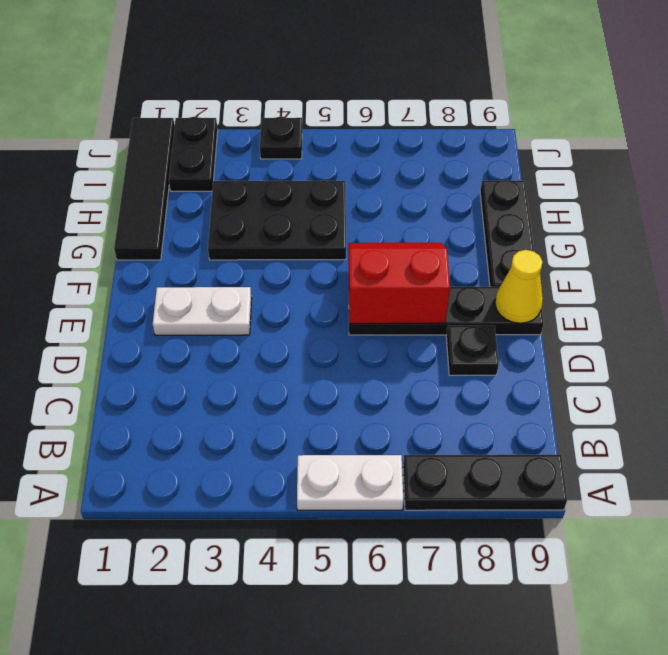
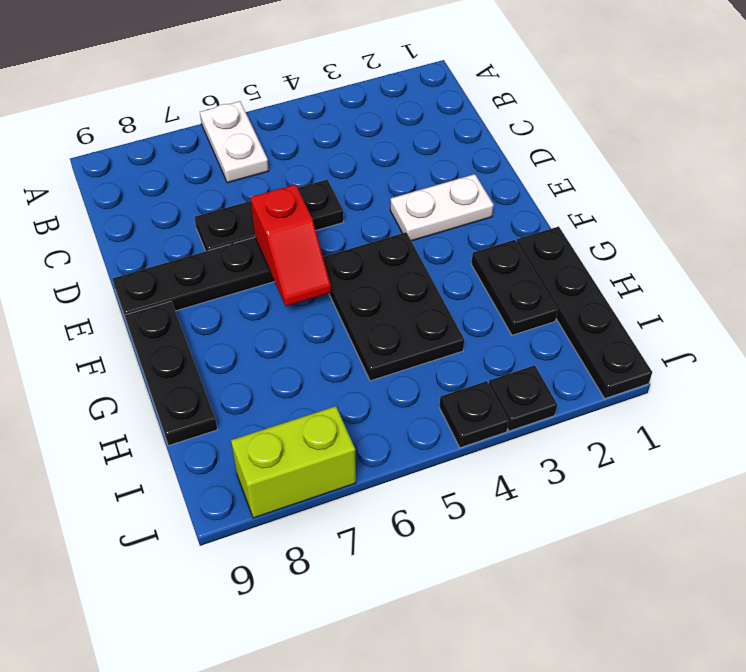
white 1x2 plate [297,455,403,510] -> white 1x2 plate turned to [200,101,269,183]
black 1x3 plate [403,455,567,510] -> black 1x3 plate moved to [195,180,343,251]
black 1x1 plate [446,326,499,375] -> black 1x1 plate moved to [489,365,557,431]
red 2x2 slope [348,243,450,324] -> red 1x2 slope [250,184,331,306]
yellow 1x1 cone [495,250,543,323] -> none
black 1x4 tile [114,118,175,260] -> black 1x4 plate [517,226,652,399]
black 2x3 plate [208,180,346,260] -> black 2x3 plate turned to [323,232,464,381]
black 1x2 plate [169,117,218,191] -> black 1x2 plate moved to [471,240,557,335]
none -> lime 1x2 brick [231,406,356,518]

